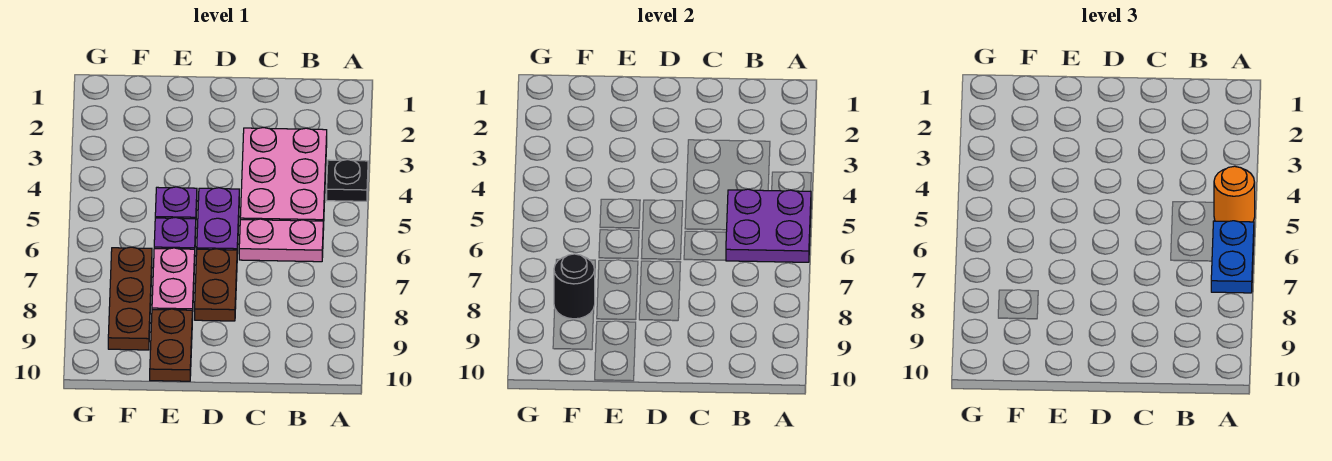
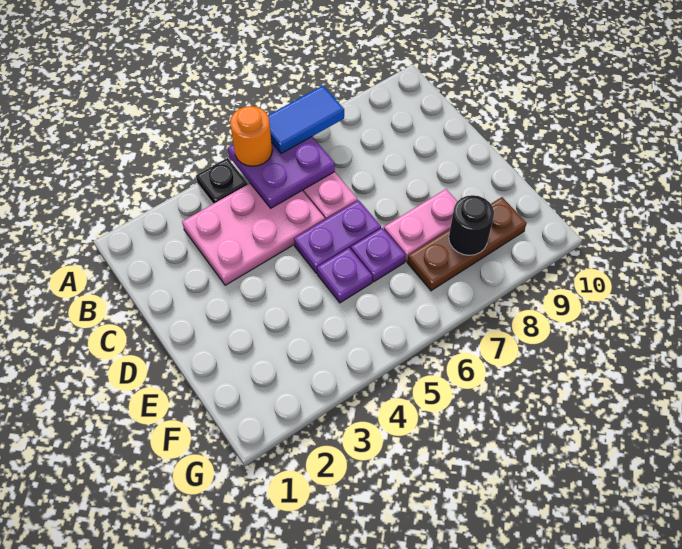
blue 1x2 plate [1211,221,1254,293] -> blue 1x2 tile [268,86,344,154]
brown 1x2 plate [195,249,237,321] -> none
brown 1x2 plate [150,309,192,381] -> none

